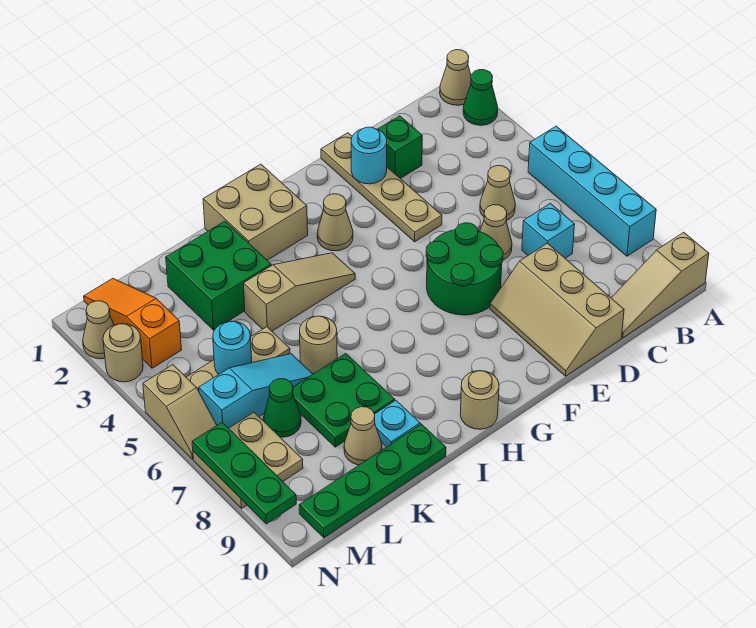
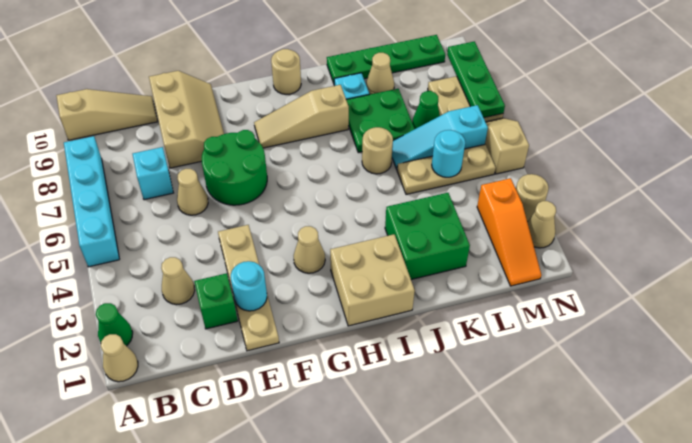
tan 1x1 cone [480,166,515,220] -> tan 1x1 cone moved to [161,257,195,305]
tan 1x3 slope [243,253,355,331] -> tan 1x3 slope moved to [254,85,349,148]

